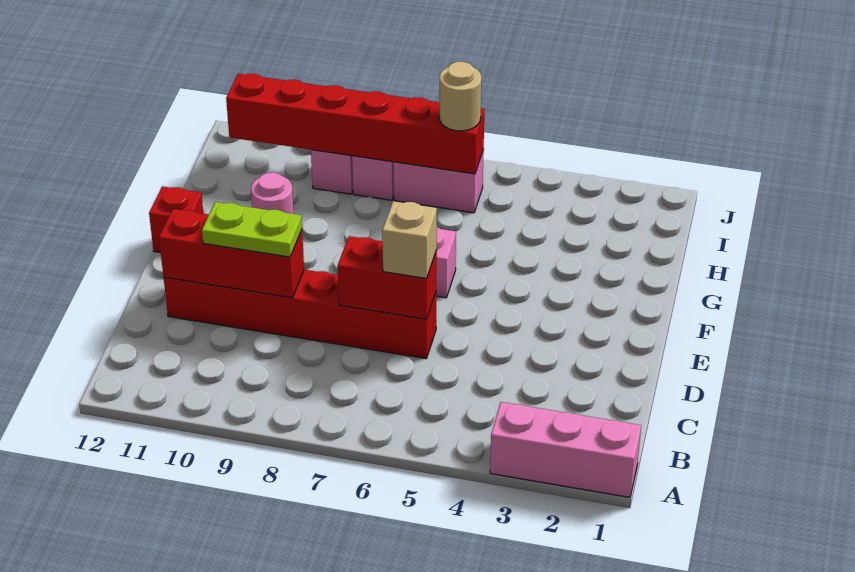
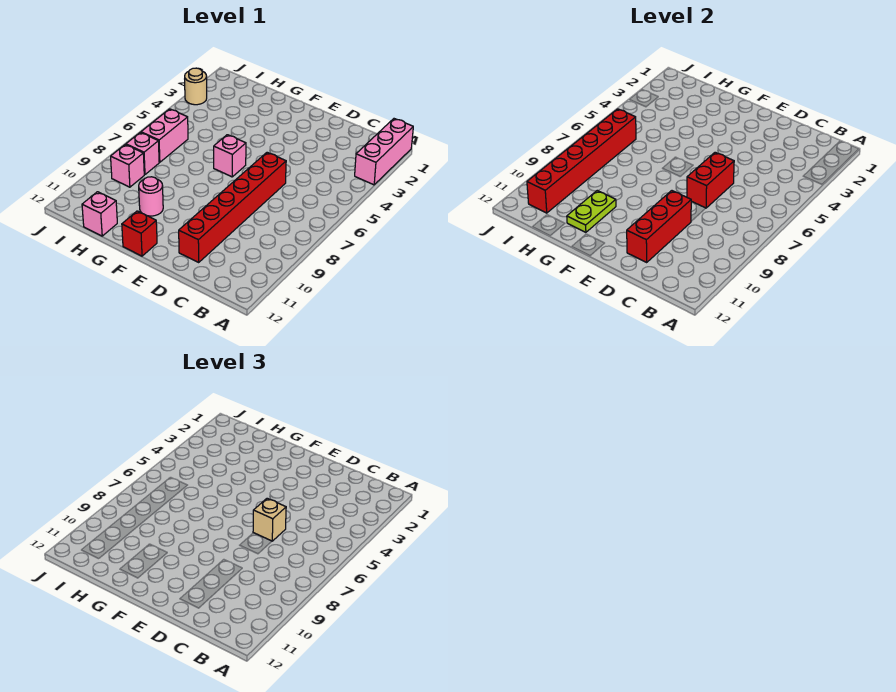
lime 1x2 plate [202,202,302,257] -> lime 1x2 plate moved to [567,191,616,232]
none -> pink 1x1 brick [82,192,117,236]
tan 1x1 round brick [439,62,481,131] -> tan 1x1 round brick moved to [185,68,207,105]

